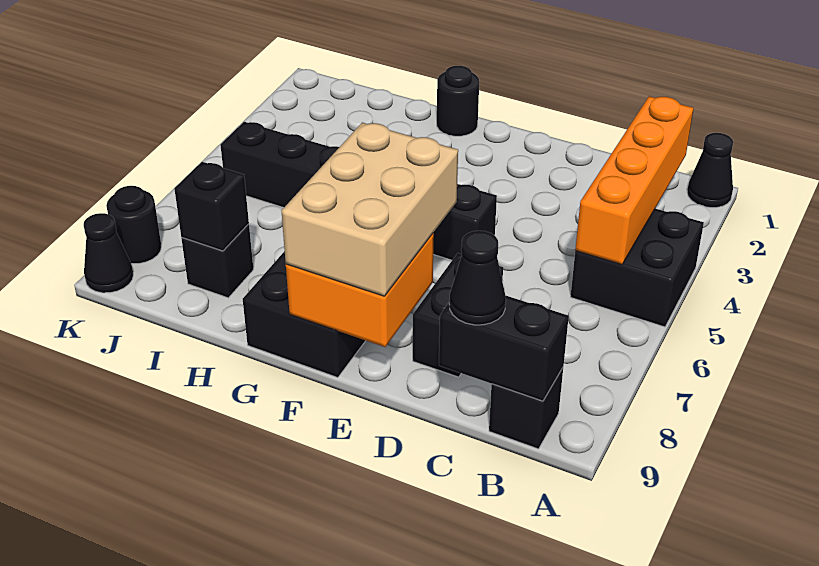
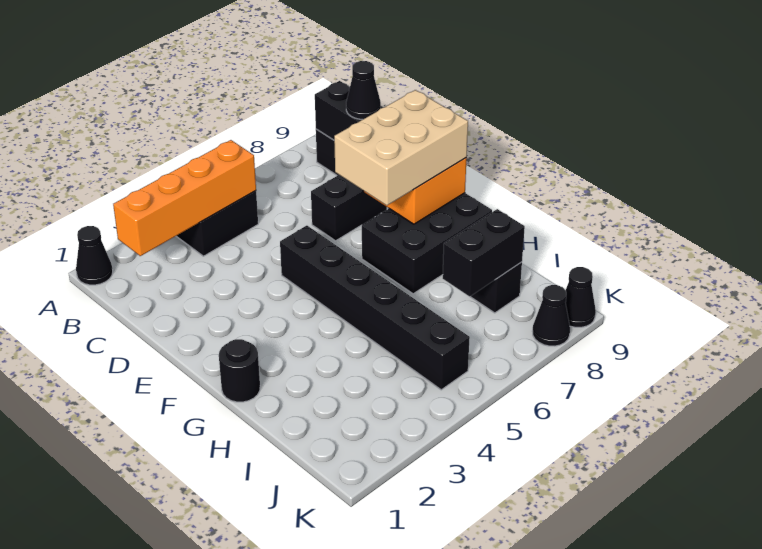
black 1x1 brick [174,162,249,251] -> black 1x2 brick [443,209,525,296]
black 1x1 round brick [106,186,162,264] -> black 1x1 cone [532,285,570,346]

